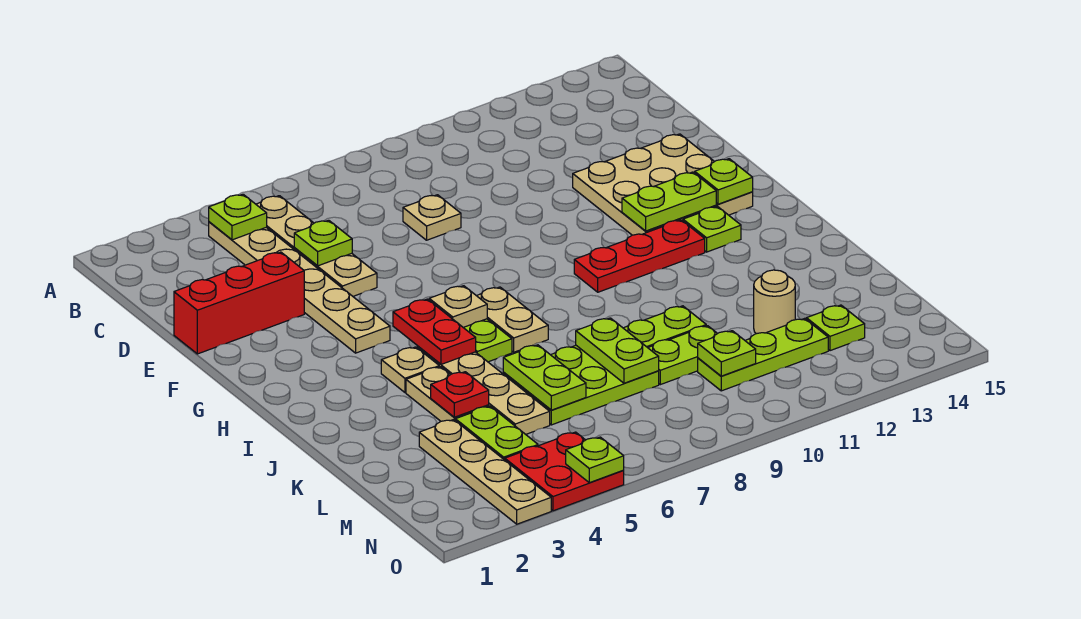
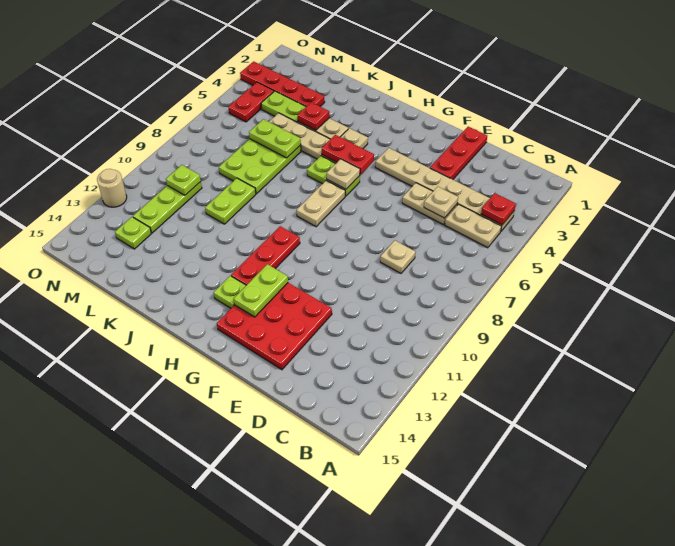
lime 1x1 plate [209,194,267,240] -> red 1x1 plate [481,193,516,225]
lime 1x1 plate [294,220,352,266] -> tan 1x1 plate [424,187,458,218]
red 1x3 brick [174,252,304,354] -> red 1x3 plate [430,127,487,179]
tan 3x3 plate [573,134,753,235] -> red 3x3 plate [217,283,332,370]
lime 1x1 plate [695,159,753,204] -> none
tan 1x2 plate [477,287,548,352] -> tan 1x2 plate turned to [297,180,345,227]
lime 1x2 plate [576,318,659,383] -> none
tan 1x4 plate [419,420,551,524] -> red 1x4 plate [240,61,325,106]
lime 1x2 plate [648,326,718,385] -> none
tan 1x1 round brick [754,270,795,334] -> tan 1x1 round brick moved to [97,169,127,207]
red 2x2 plate [505,432,624,511] -> red 1x2 plate [228,82,274,122]
lime 1x1 plate [566,437,624,483] -> none

